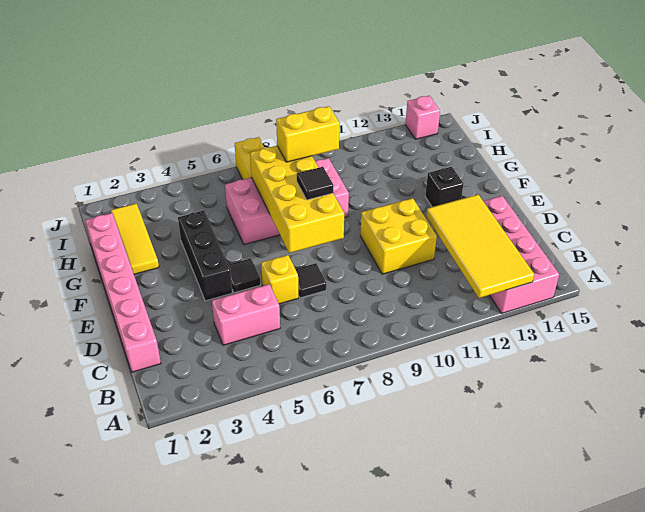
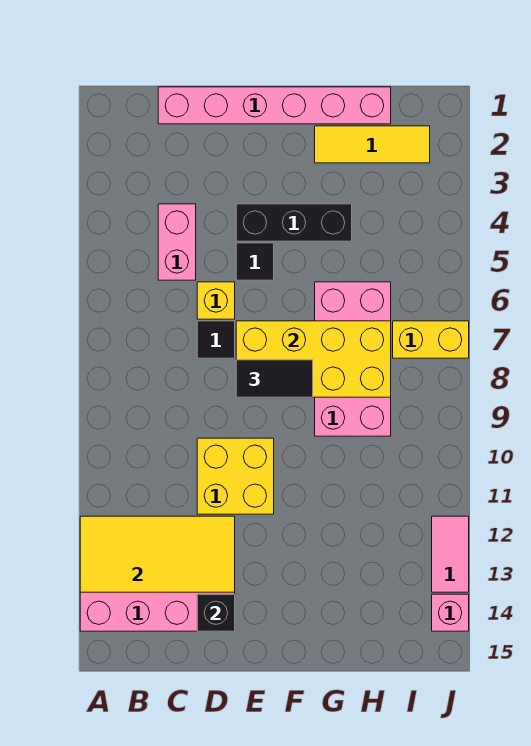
black 1x1 tile [297,167,333,200] -> black 1x2 tile [236,360,313,397]
black 1x1 brick [425,167,463,207] -> black 1x1 brick moved to [197,594,235,631]
yellow 1x2 brick [276,106,340,162] -> none
none -> pink 1x2 tile [432,516,469,592]

